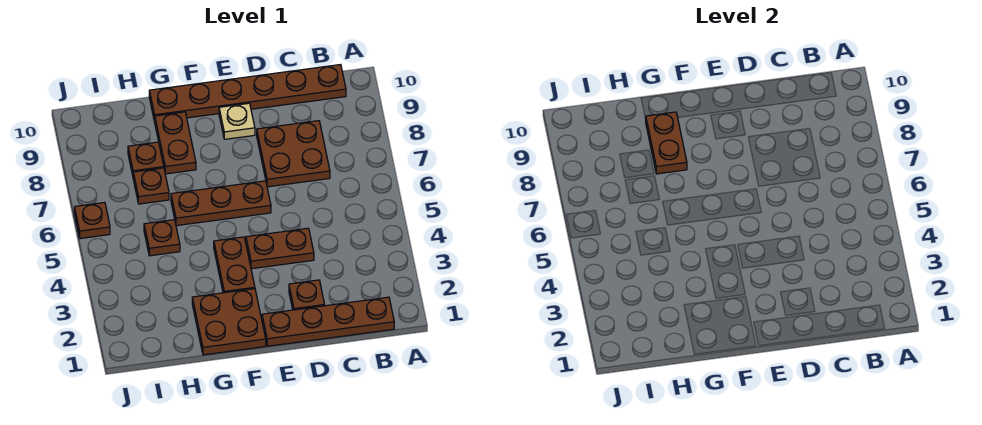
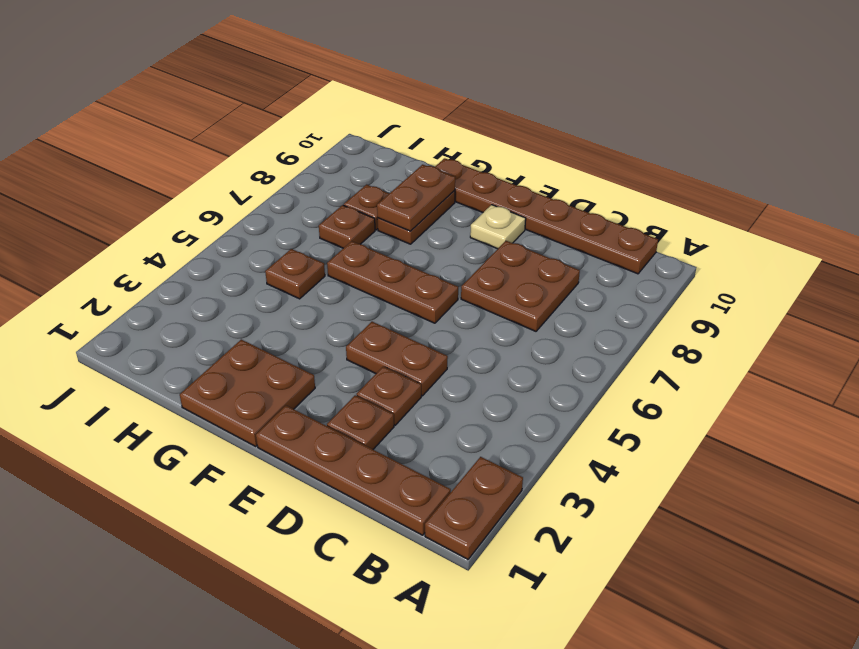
brown 1x2 plate [214,237,255,293] -> brown 1x2 plate moved to [425,457,523,559]
brown 1x1 plate [74,202,110,239] -> brown 1x1 plate moved to [357,366,421,425]

